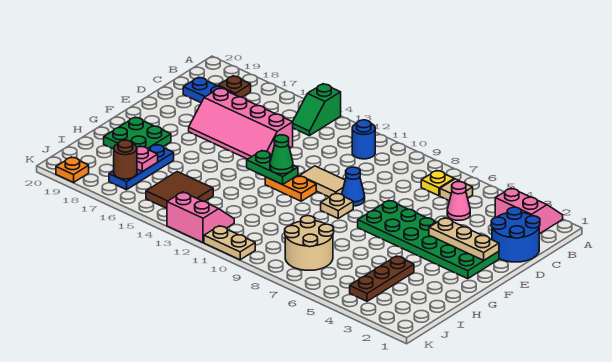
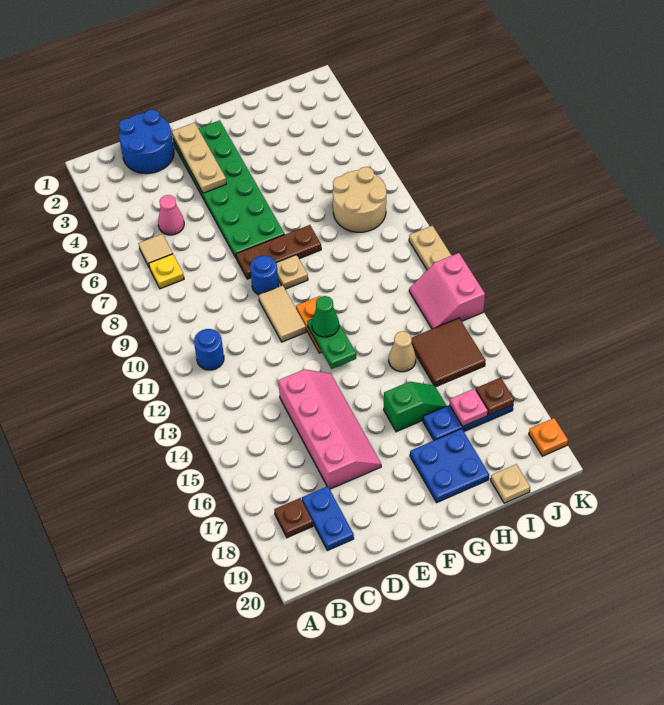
pink 2x2 slope [495,188,563,234] -> none
green 1x2 slope [293,84,341,136] -> green 1x2 slope moved to [384,382,447,432]
blue 1x1 cone [342,167,365,206] -> blue 1x1 round brick [250,255,278,295]
green 2x2 plate [104,117,171,149] -> blue 2x2 plate [410,429,489,502]
brown 1x3 plate [350,256,414,301] -> brown 1x3 plate moved to [236,225,321,279]
none -> tan 1x1 cone [389,331,416,372]
none -> tan 1x1 plate [491,464,530,503]
brown 1x1 round brick [114,140,137,179] -> brown 1x1 plate [476,378,514,415]

